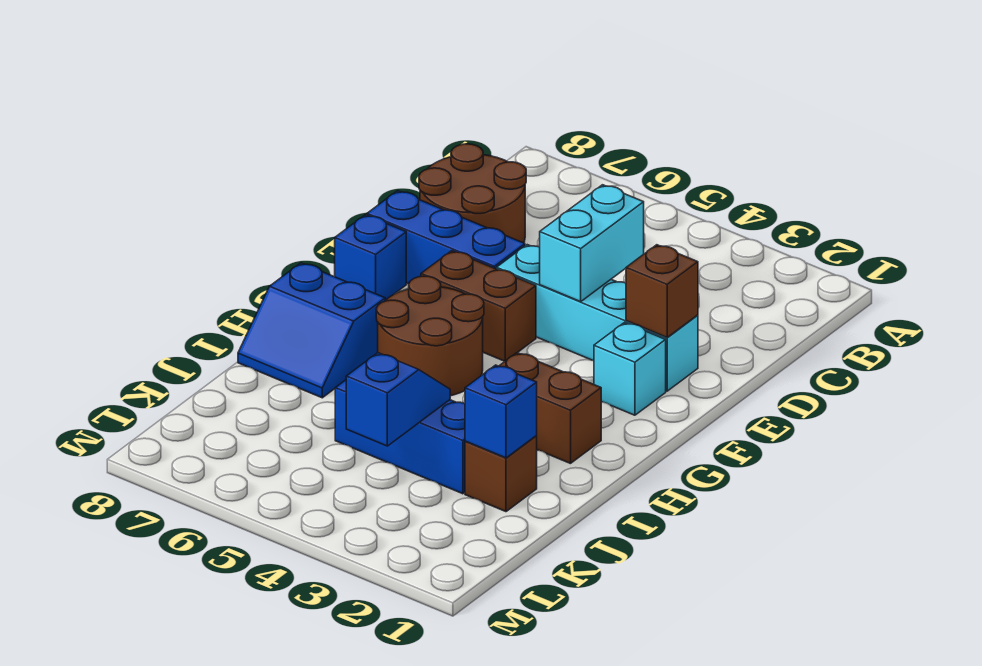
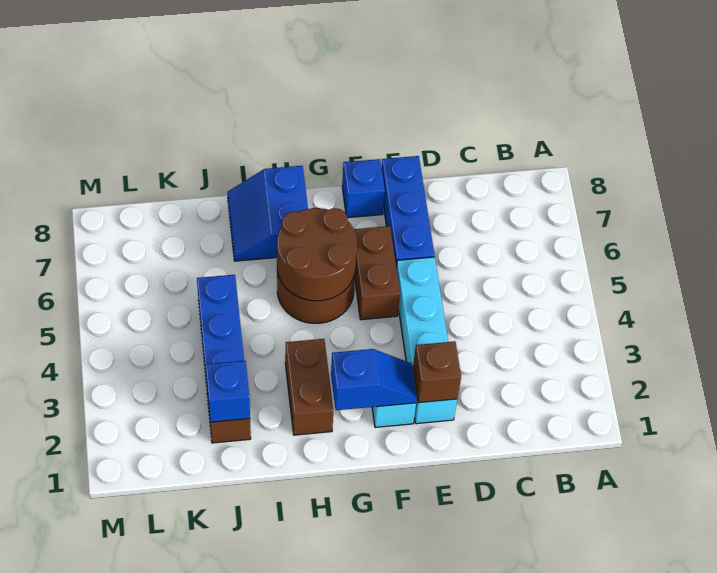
brown 2x2 round brick [419,144,526,243] -> brown 2x2 round brick moved to [277,208,357,301]
cyan 1x2 brick [540,185,644,302] -> none
blue 1x2 slope [346,353,450,446] -> blue 1x2 slope moved to [331,349,417,410]

